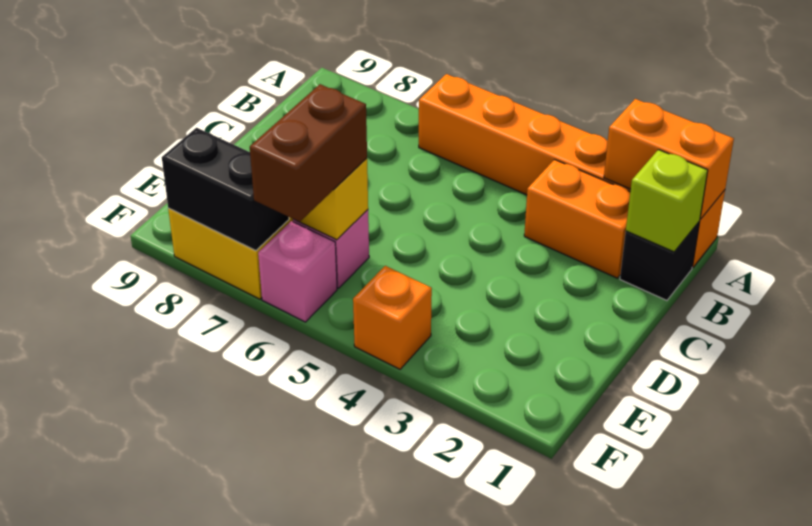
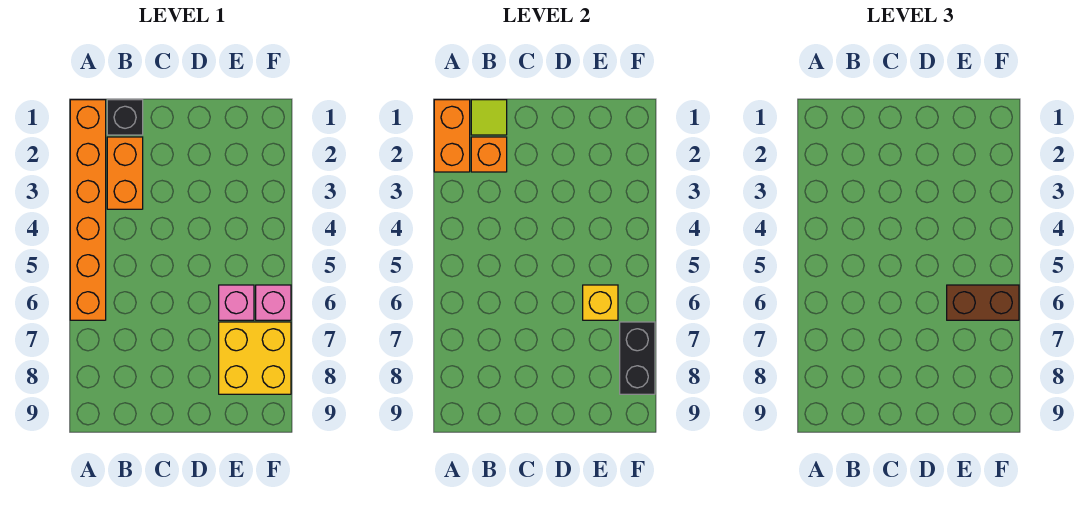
lime 1x1 brick [626,150,708,252] -> lime 1x1 tile [471,100,507,135]
orange 1x1 brick [353,266,432,369] -> orange 1x1 brick moved to [471,137,507,172]

